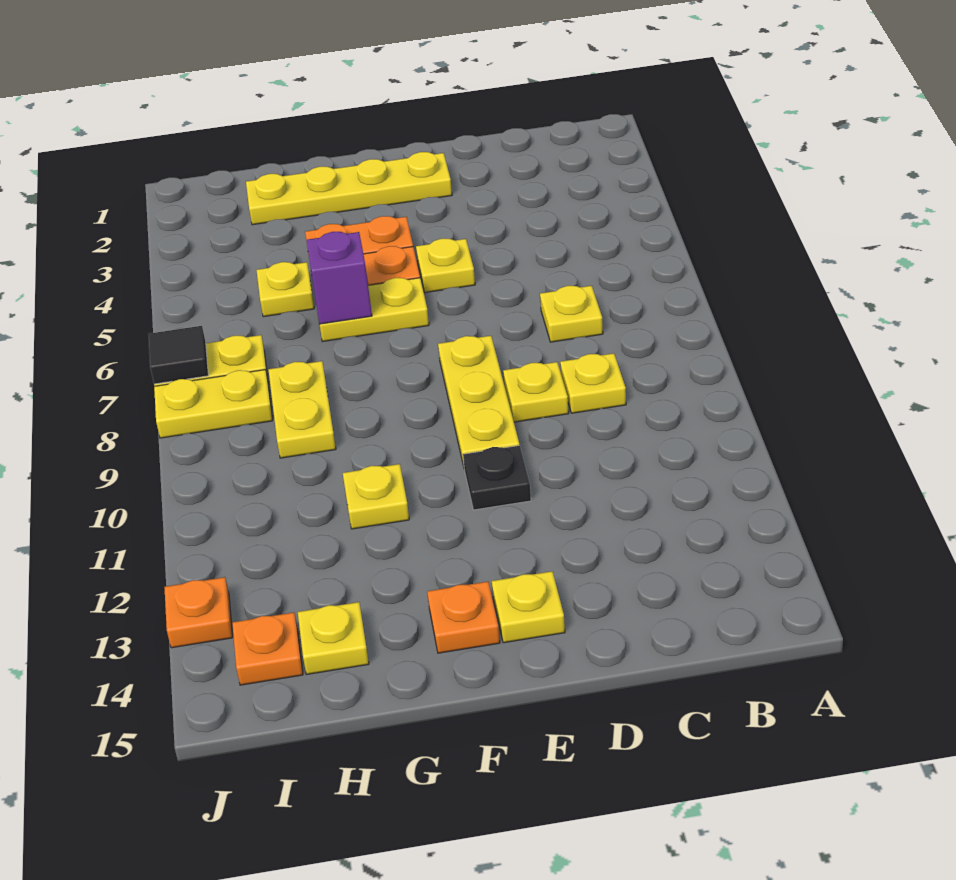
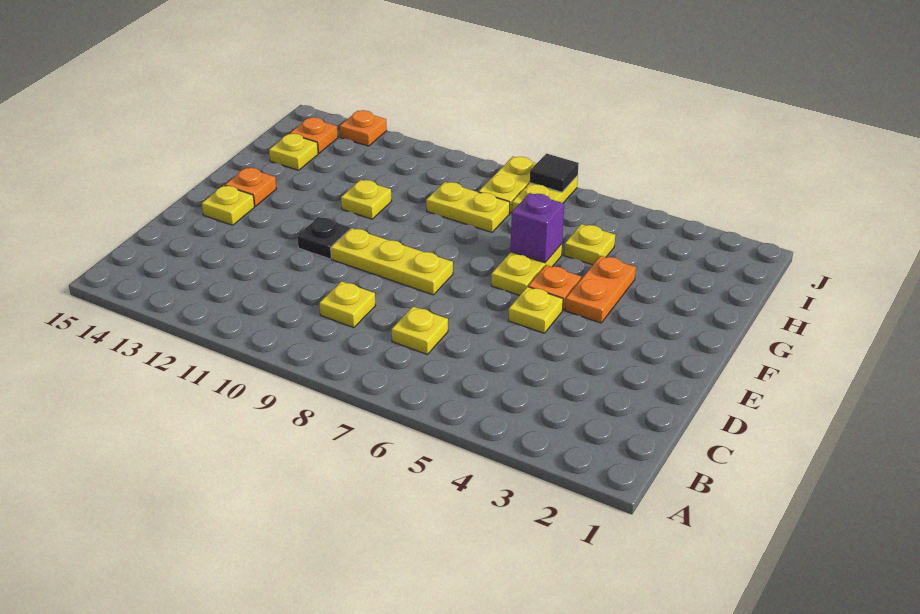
yellow 1x1 plate [503,362,569,422] -> none
yellow 1x4 plate [246,152,452,225] -> none

